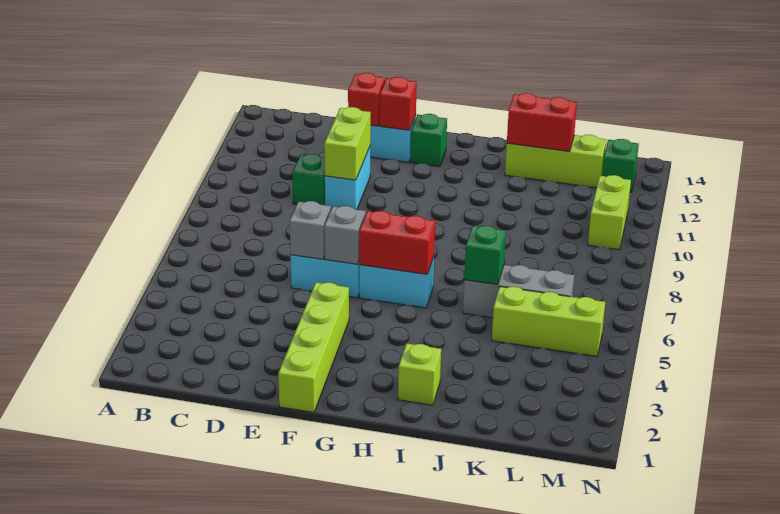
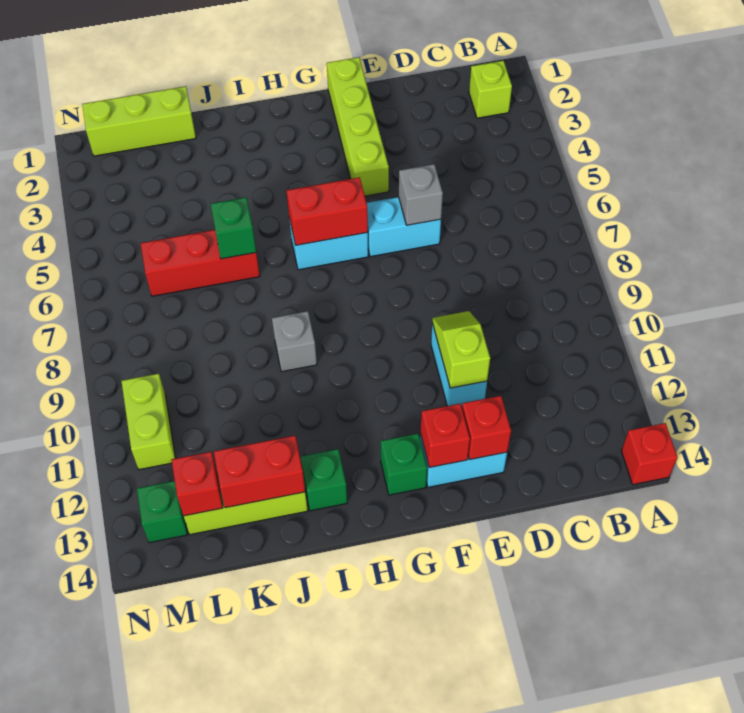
none -> red 1x1 brick [621,423,677,485]
green 1x1 brick [292,154,325,205] -> green 1x1 brick moved to [300,449,347,511]
lime 1x2 brick [324,107,371,180] -> lime 1x2 slope [432,311,490,388]
grey 1x1 brick [324,206,366,264] -> grey 1x1 brick moved to [272,311,317,372]
lime 1x1 brick [398,343,441,405] -> lime 1x1 brick moved to [469,61,512,118]
grey 1x3 brick [463,265,574,318] -> red 1x3 brick [141,230,260,296]
lime 1x3 brick [492,287,605,356] -> lime 1x3 brick moved to [82,86,196,156]
none -> red 1x1 brick [172,452,223,516]

